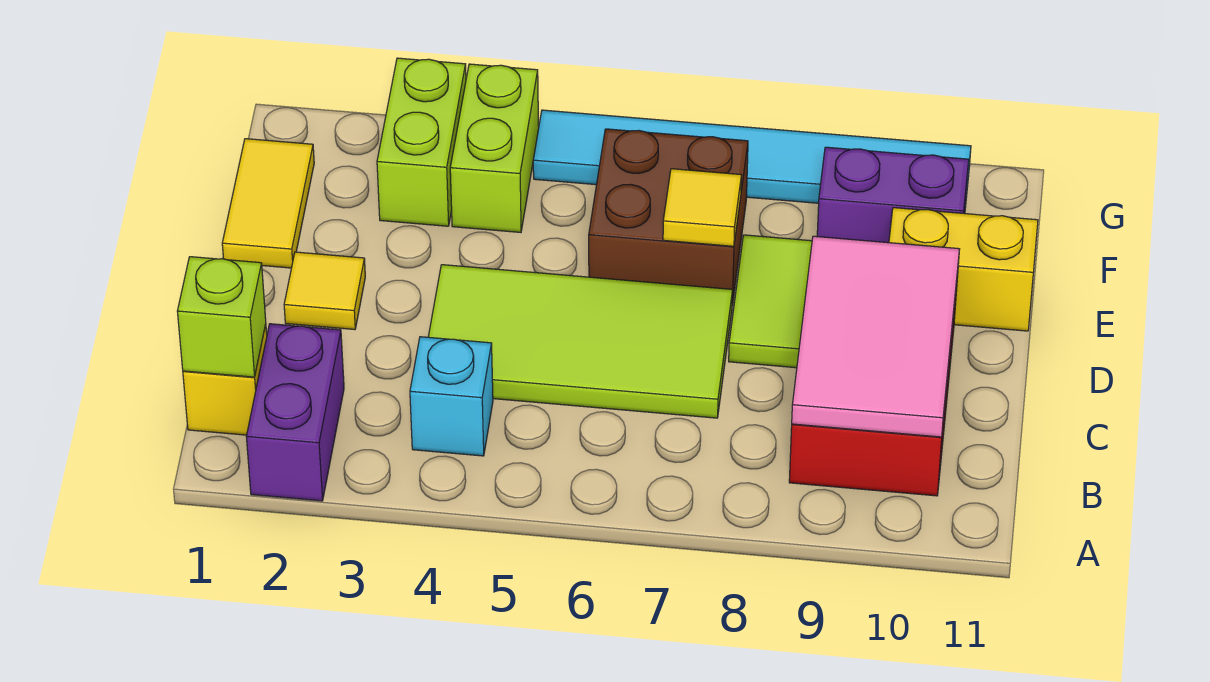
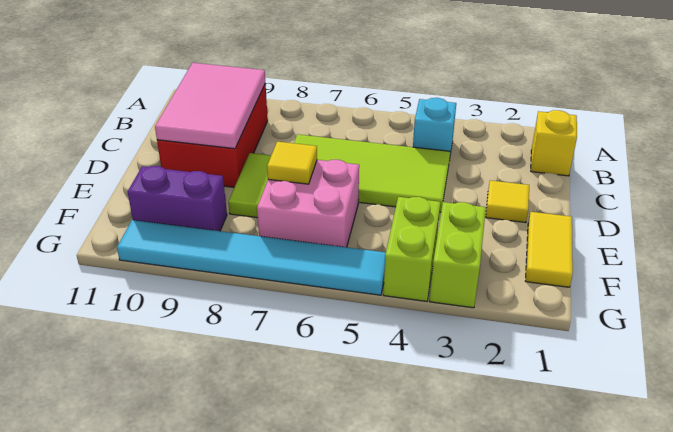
purple 1x2 brick [246,324,344,501] -> none
lime 1x1 brick [177,257,266,377] -> none
brown 2x2 brick [589,129,748,304] -> pink 2x2 brick [257,160,359,247]
yellow 1x2 brick [889,208,1038,331] -> none

